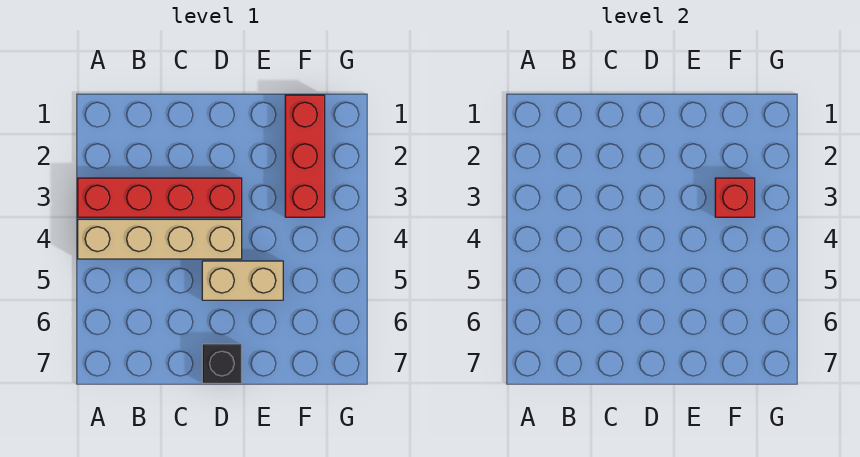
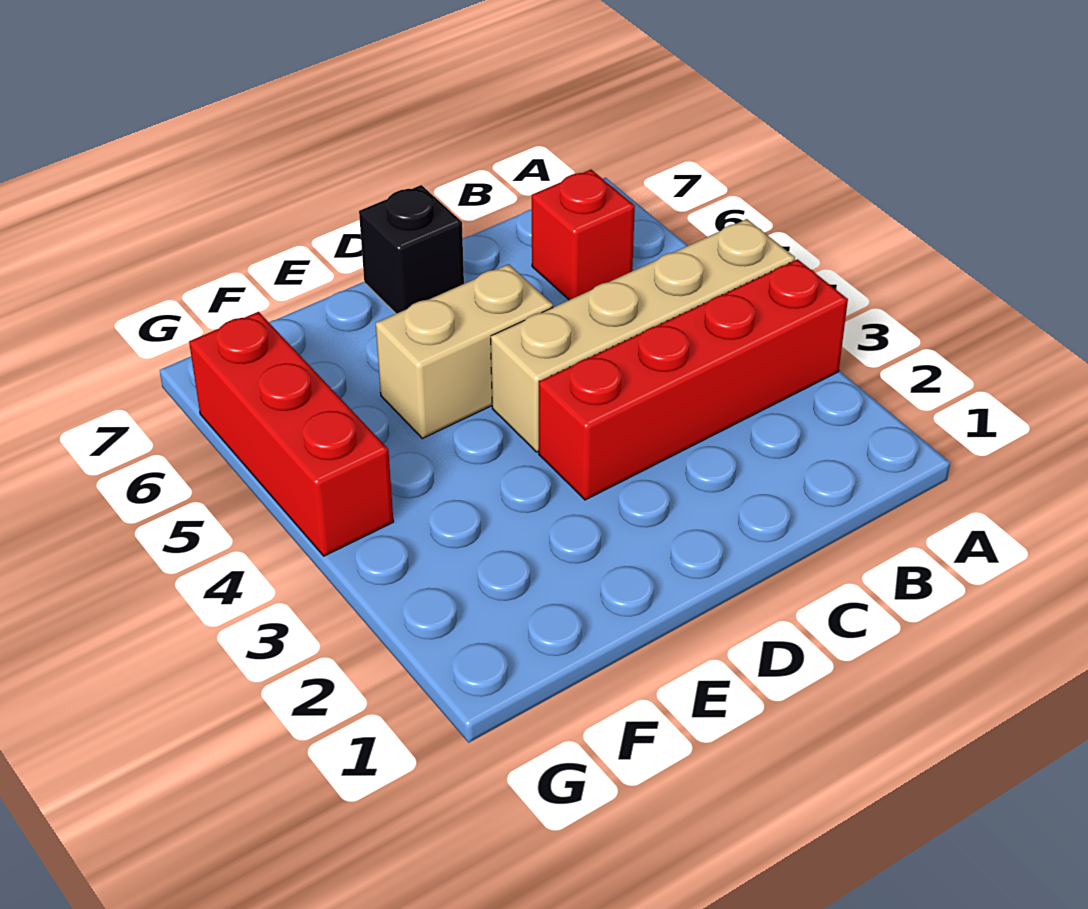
red 1x3 brick [285,95,325,217] -> red 1x3 brick moved to [189,312,393,556]
red 1x1 brick [715,178,755,217] -> red 1x1 brick moved to [532,170,635,300]

